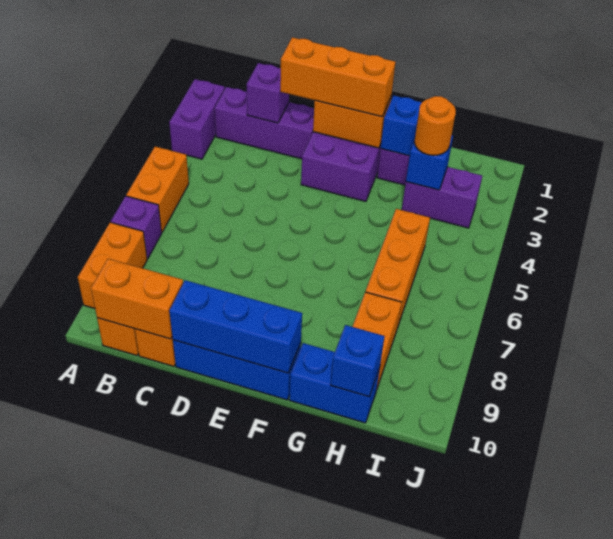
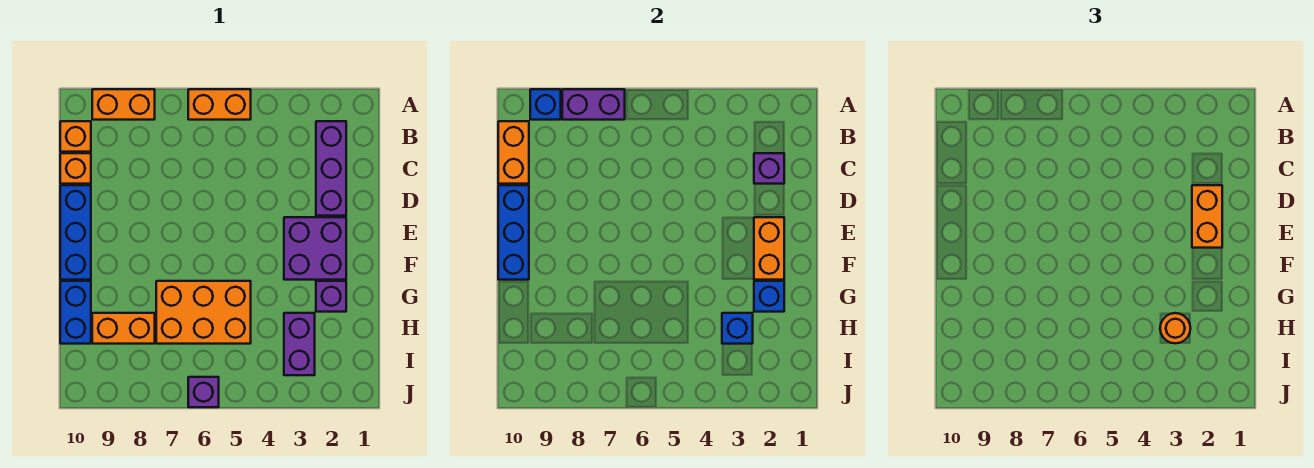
purple 1x2 brick [169,79,225,159] -> purple 1x2 brick moved to [562,89,625,120]
purple 1x1 brick [111,196,162,259] -> purple 1x1 brick moved to [188,377,219,407]
orange 1x3 brick [280,37,396,117] -> orange 1x2 brick [1192,185,1222,248]
orange 1x3 brick [366,209,430,328] -> orange 2x3 brick [156,281,251,344]
blue 1x1 brick [331,325,384,397] -> blue 1x1 brick moved to [530,89,561,120]

